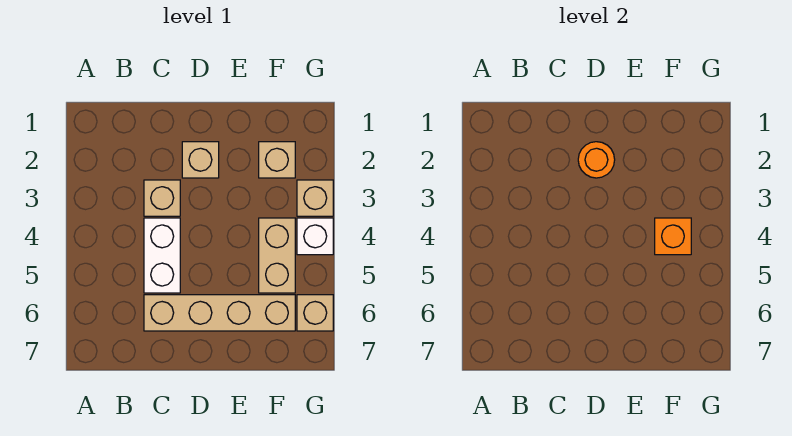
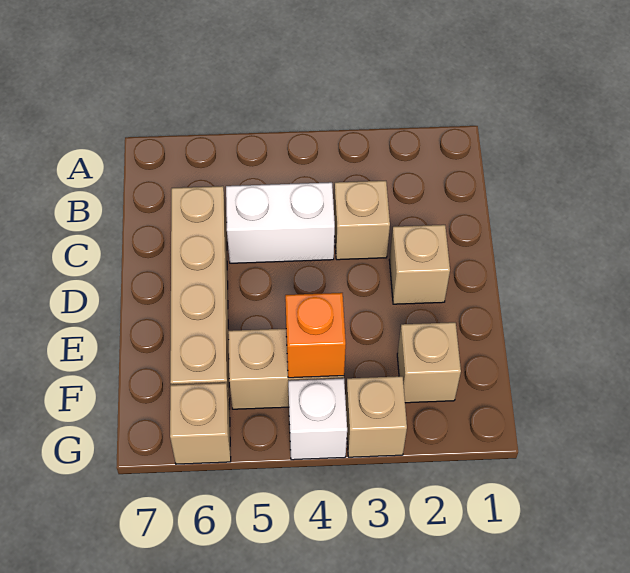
orange 1x1 round brick [578,142,615,178] -> none

